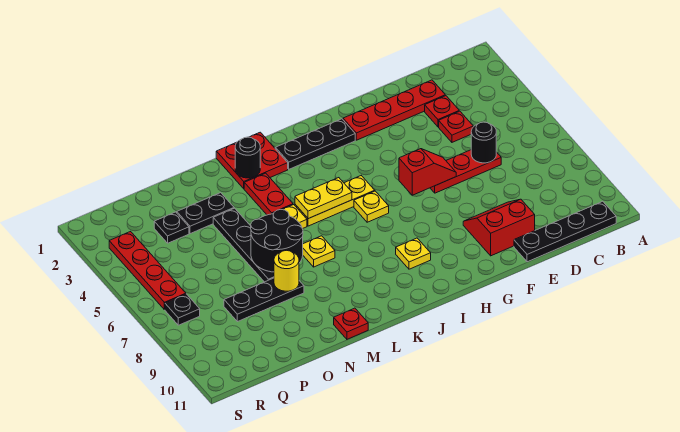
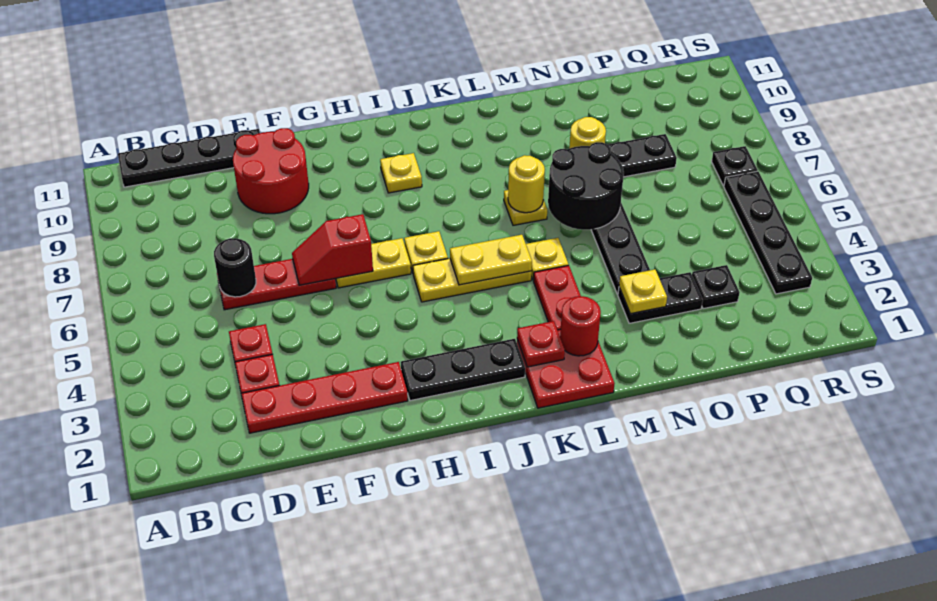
red 2x2 slope [463,199,535,256] -> red 2x2 round brick [233,128,309,214]
none -> yellow 1x2 plate [336,238,411,288]
black 1x1 round brick [235,137,260,178] -> red 1x1 round brick [560,296,601,356]
none -> yellow 1x1 round brick [508,155,545,213]
red 1x1 plate [334,308,368,339] -> red 1x1 plate moved to [517,321,565,367]
none -> yellow 1x1 plate [619,269,667,314]
red 1x4 plate [109,232,186,310] -> black 1x4 plate [724,171,812,294]

